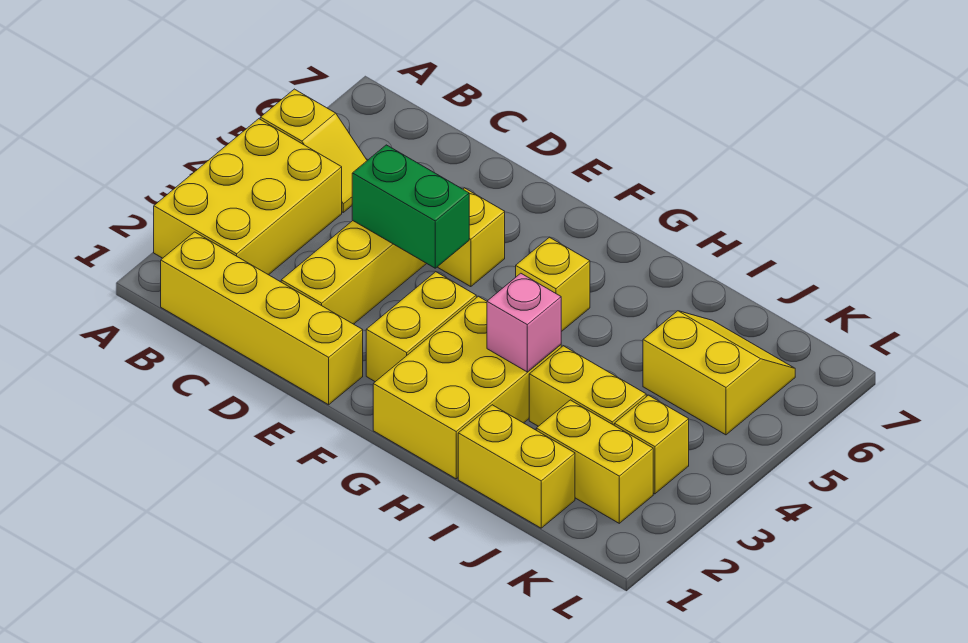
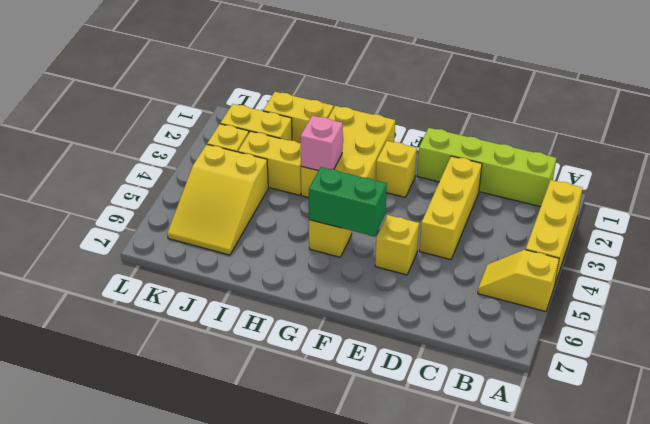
yellow 2x3 brick [154,119,342,275] -> yellow 1x3 brick [526,180,583,283]
yellow 1x4 brick [161,232,363,405] -> lime 1x4 brick [417,128,556,207]
green 1x2 brick [352,145,469,268] -> green 1x2 brick moved to [309,167,387,236]
yellow 1x2 brick [366,272,476,382] -> yellow 1x1 brick [376,141,417,197]
yellow 2x2 slope [643,311,795,435] -> yellow 2x3 slope [167,144,268,255]

